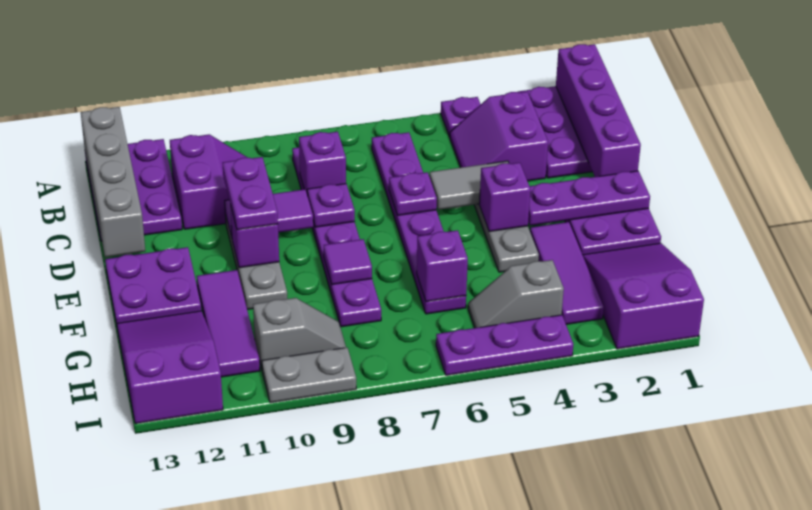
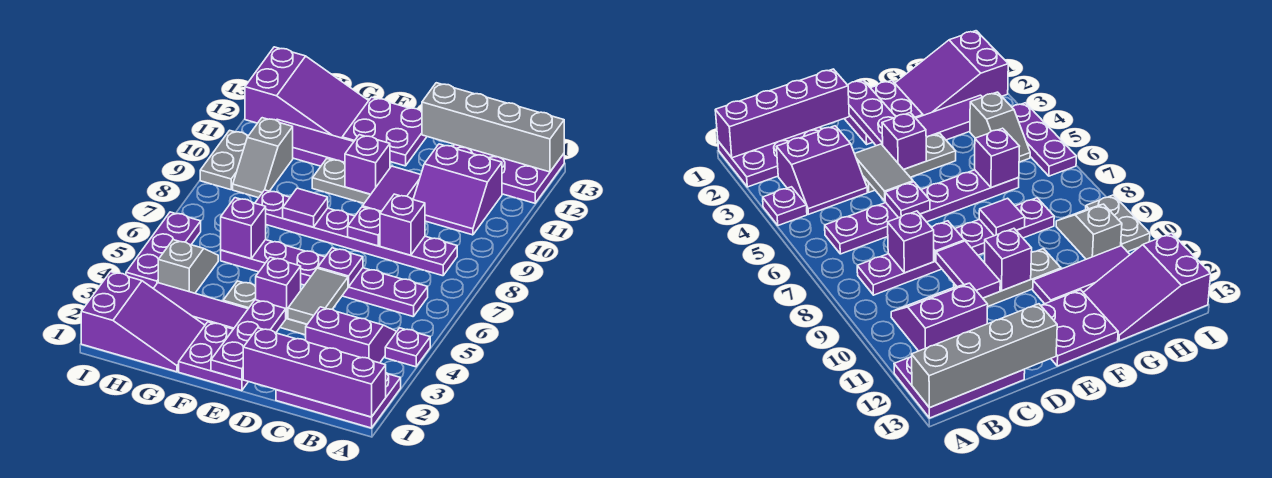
purple 1x2 plate [223,157,278,230] -> none

